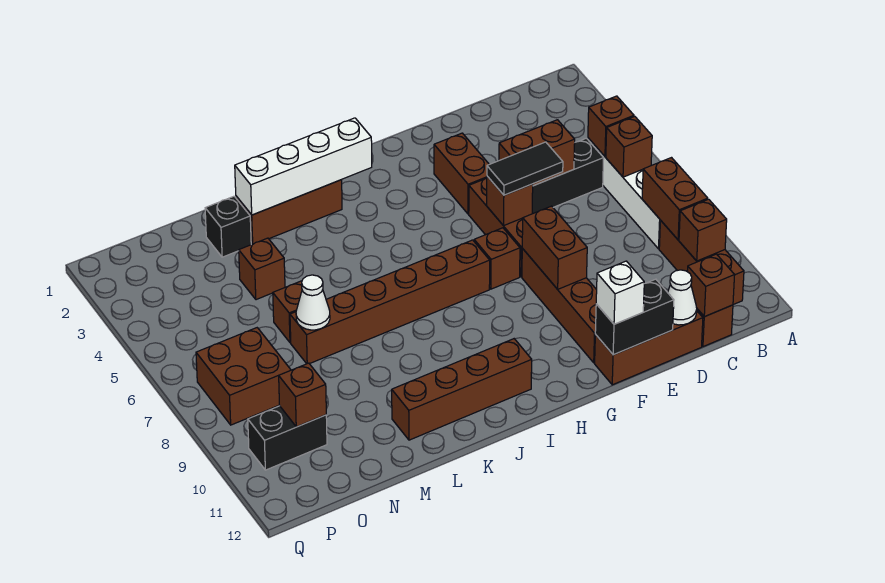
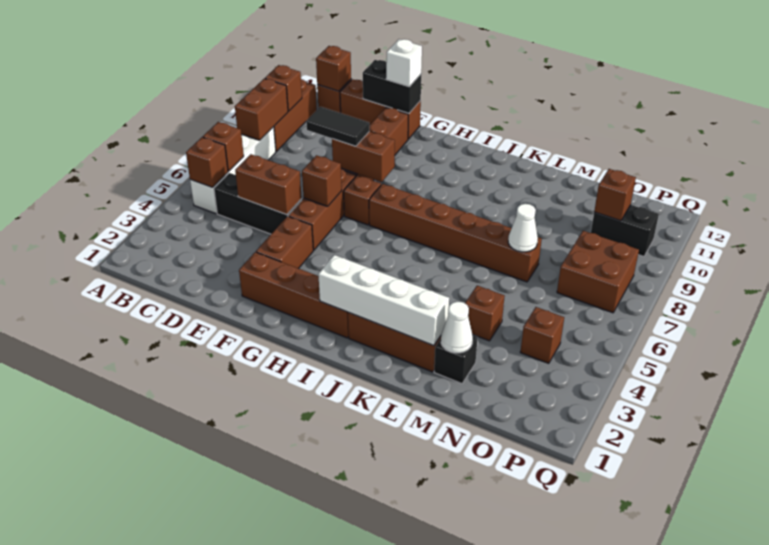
white 1x1 cone [668,270,697,325] -> white 1x1 cone moved to [441,302,473,353]
black 1x2 tile [487,142,563,195] -> black 1x2 tile moved to [306,107,369,146]
brown 1x2 brick [522,206,587,289] -> brown 1x2 brick turned to [332,132,395,182]
brown 1x4 brick [392,339,532,440] -> brown 1x4 brick moved to [239,252,349,338]
brown 1x1 brick [273,281,302,343] -> brown 1x1 brick moved to [520,307,564,363]

